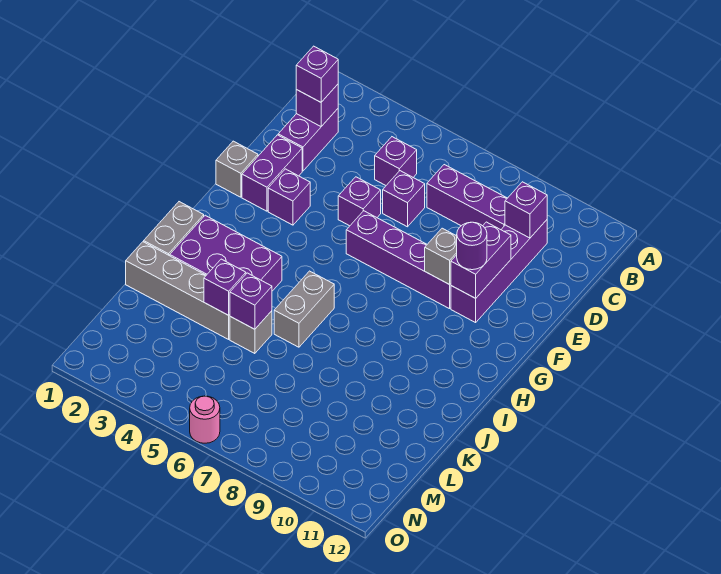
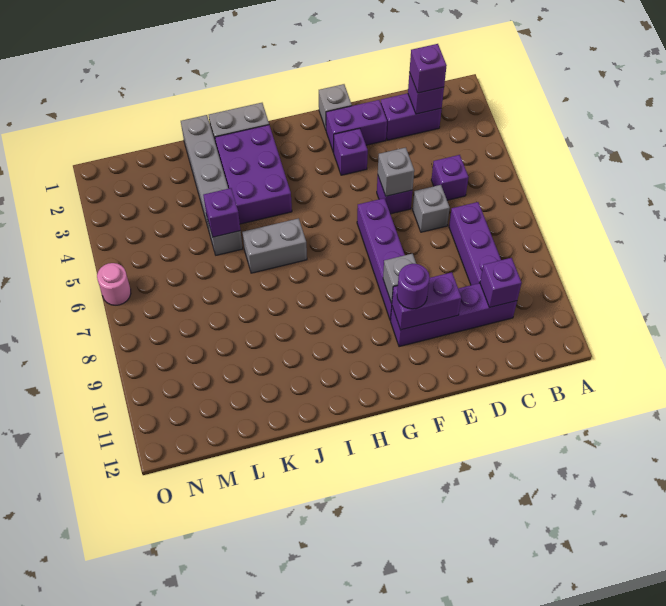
purple 1x1 brick [383,171,425,227] -> grey 1x1 brick [413,185,450,232]
none -> grey 1x1 brick [378,148,414,196]
purple 1x1 brick [204,259,246,315] -> none

